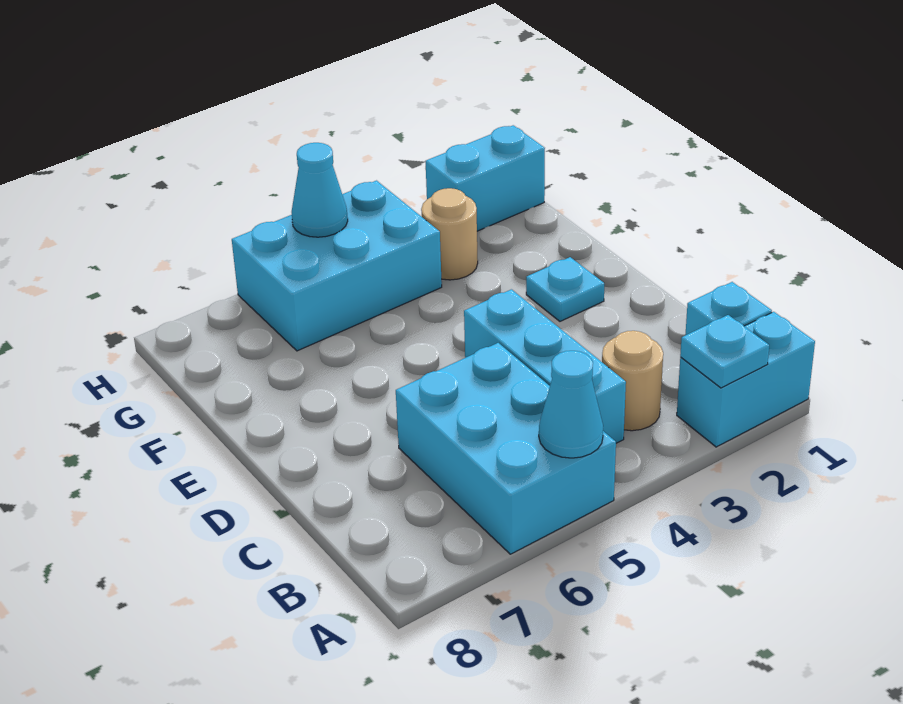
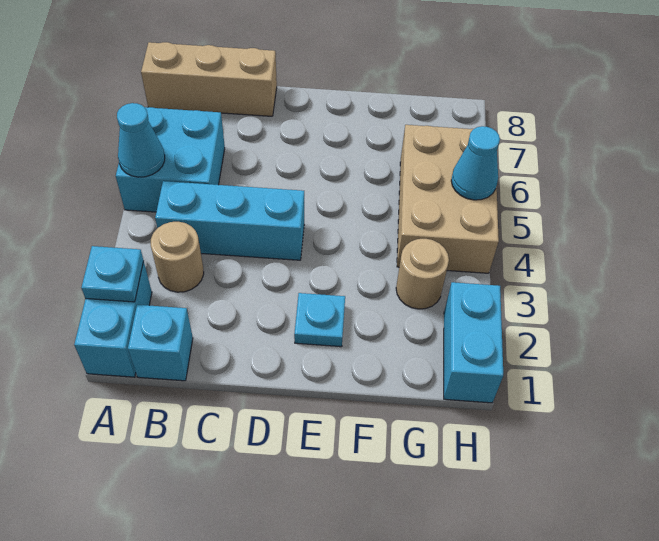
cyan 2x3 brick [396,343,616,554] -> cyan 2x2 brick [116,107,225,212]
none -> tan 1x3 brick [141,42,277,116]
cyan 2x3 brick [232,181,442,351] -> tan 2x3 brick [397,125,499,273]

